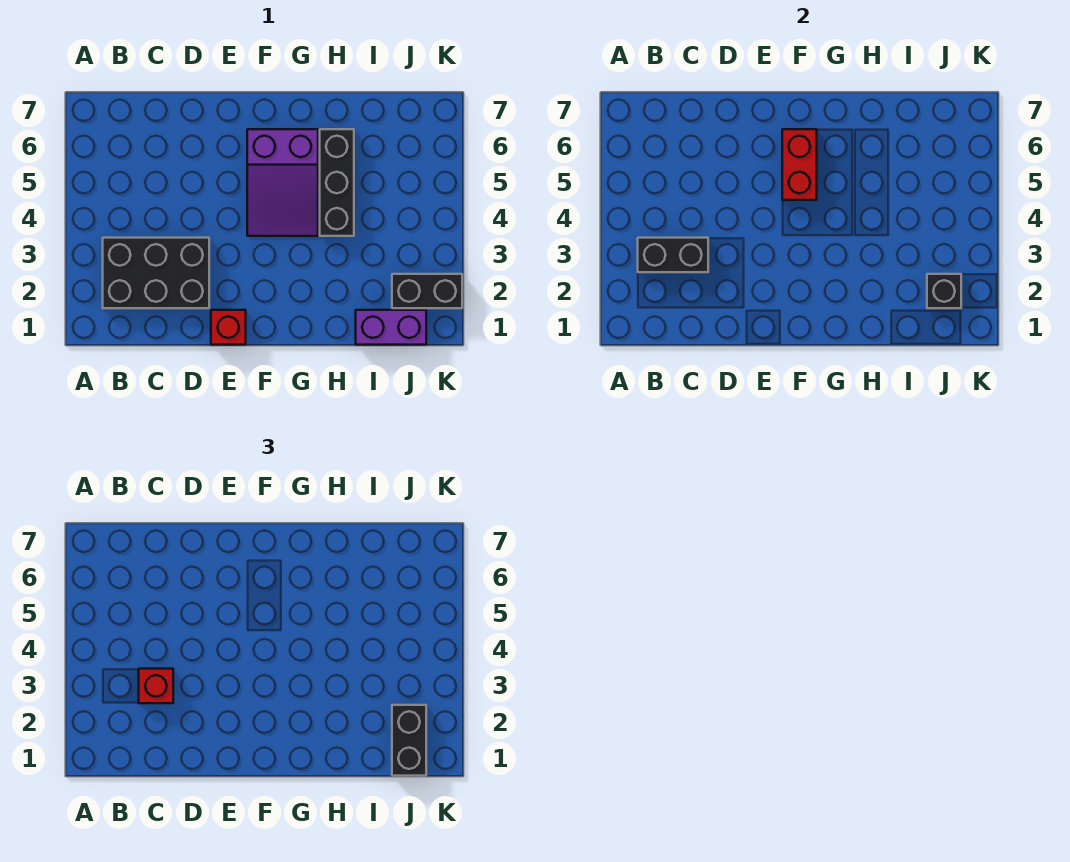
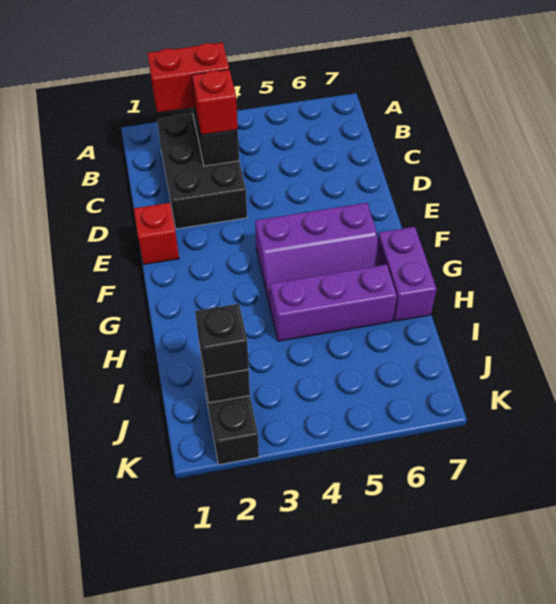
purple 2x3 slope [247,129,318,236] -> purple 2x3 slope turned to [255,203,381,306]
red 1x2 brick [782,129,817,200] -> red 1x2 brick moved to [147,42,229,112]
black 1x3 brick [320,129,354,236] -> purple 1x3 brick [270,264,397,341]
purple 1x2 brick [356,310,426,345] -> purple 1x2 brick moved to [378,227,437,321]
black 1x2 brick [392,705,426,776] -> black 1x1 brick [195,304,249,377]

